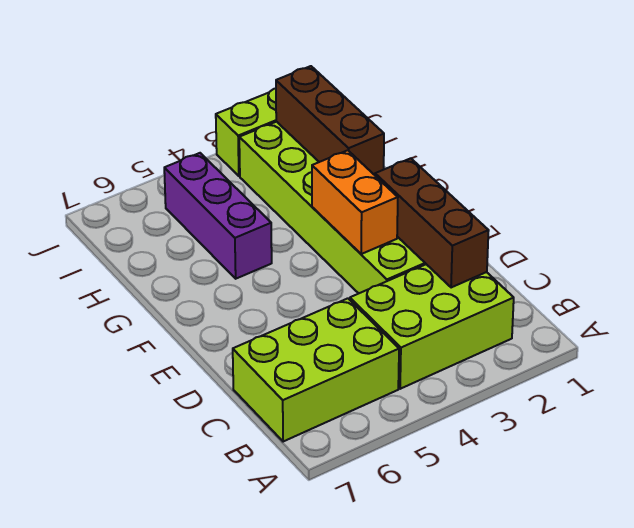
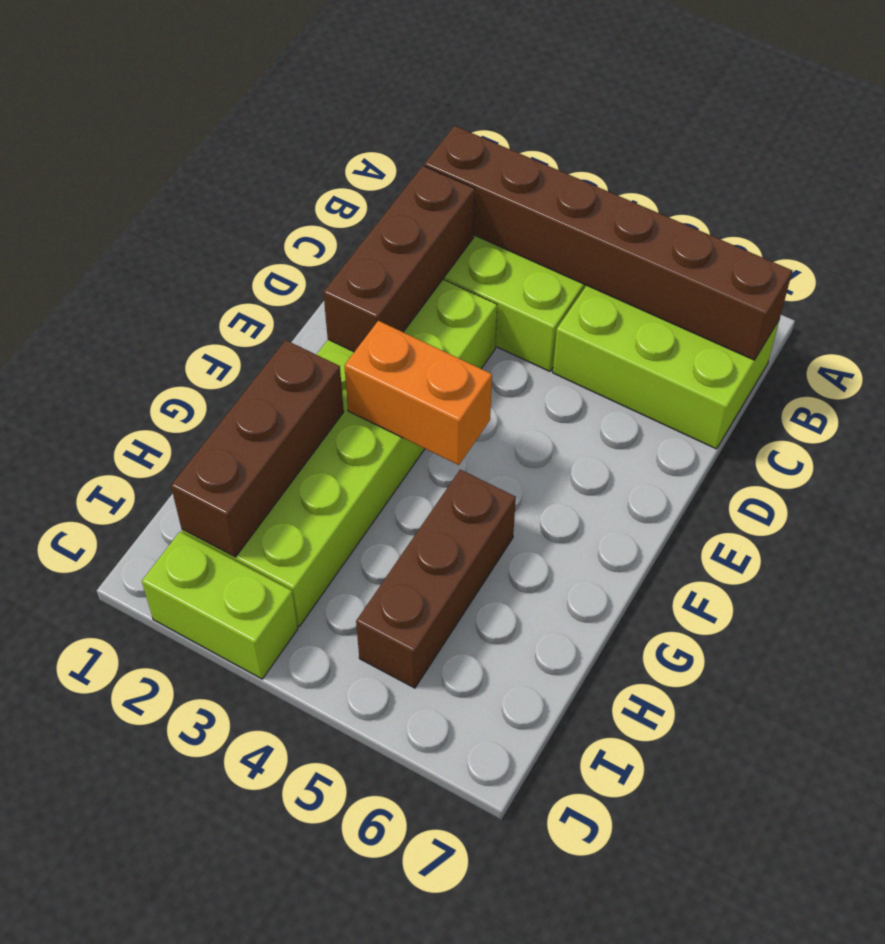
none -> brown 1x6 brick [424,126,792,360]
orange 1x2 brick [312,150,398,254] -> orange 1x2 brick turned to [344,321,492,465]
purple 1x3 brick [164,153,272,279] -> brown 1x3 brick [356,470,516,688]

